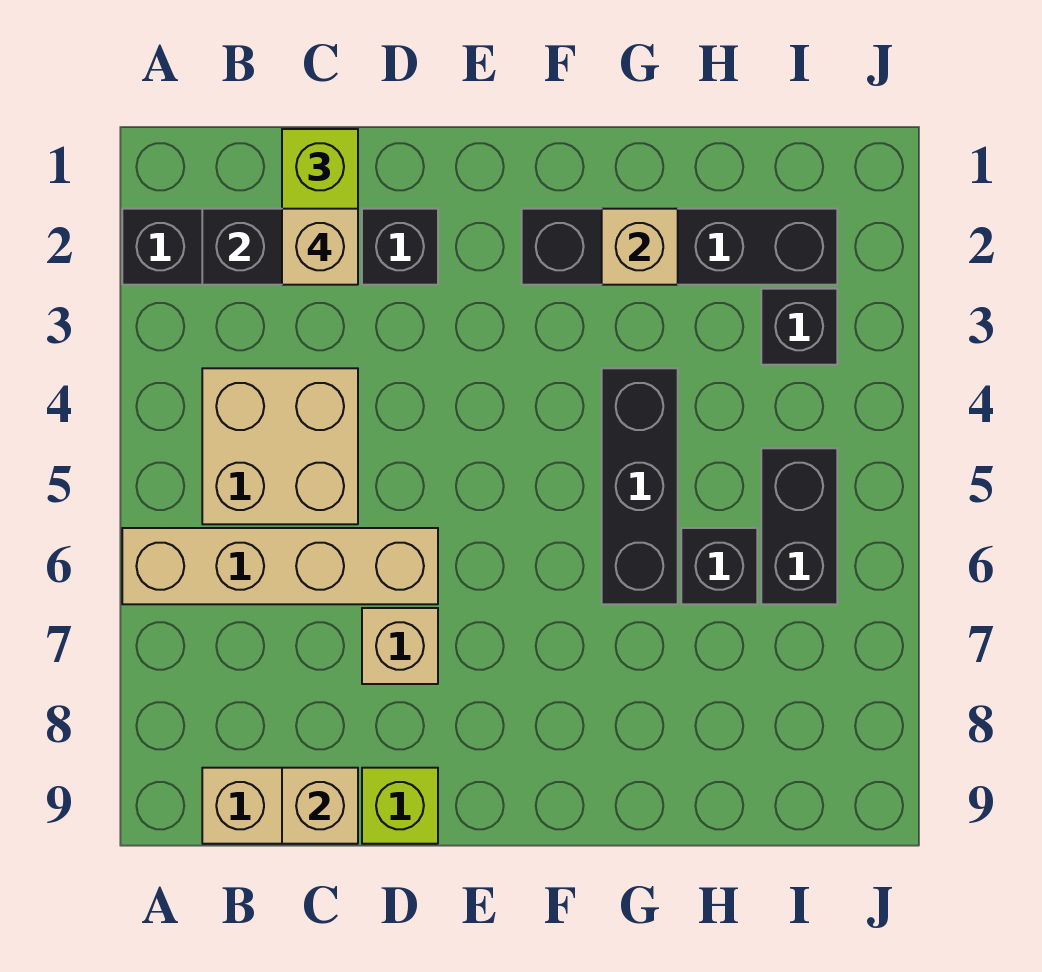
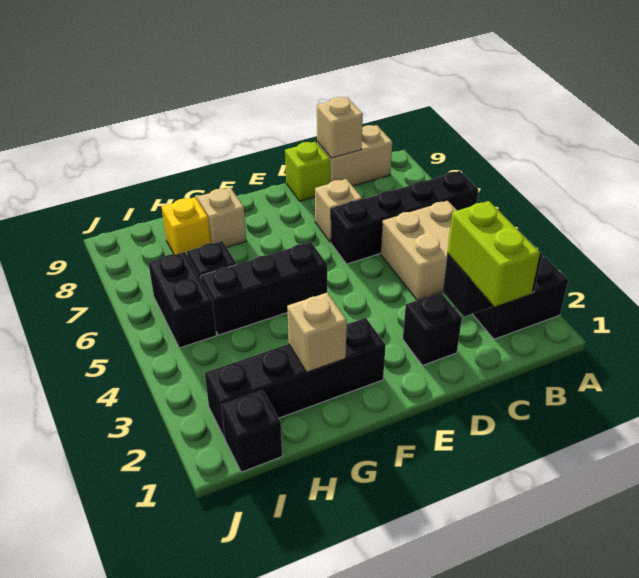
tan 1x4 brick [122,528,438,604] -> black 1x4 brick [331,171,478,264]
tan 1x1 brick [282,209,358,285] -> tan 1x1 brick moved to [197,188,246,247]
black 1x3 brick [602,368,678,604] -> black 1x3 brick turned to [201,242,327,335]
none -> yellow 1x1 brick [162,197,211,255]
black 1x1 brick [761,289,837,365] -> black 1x1 brick moved to [221,390,282,472]

